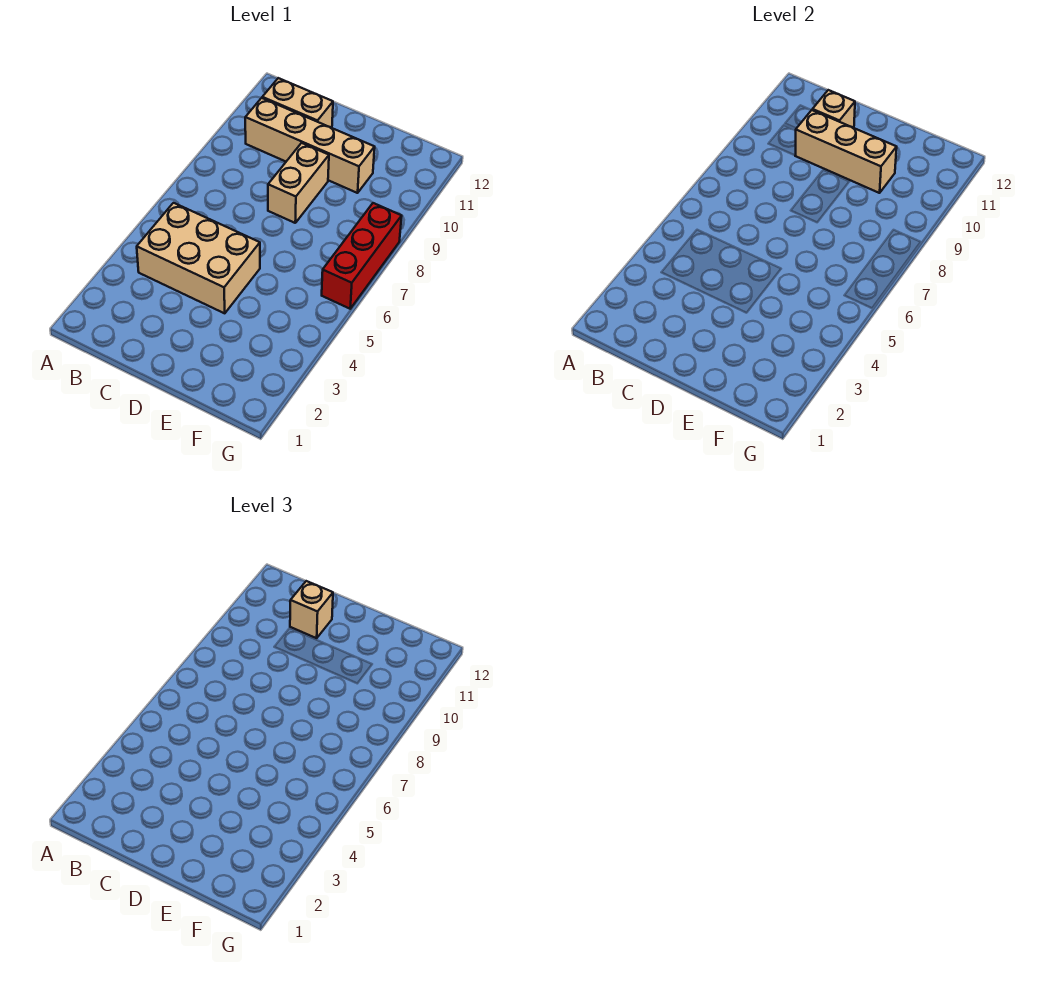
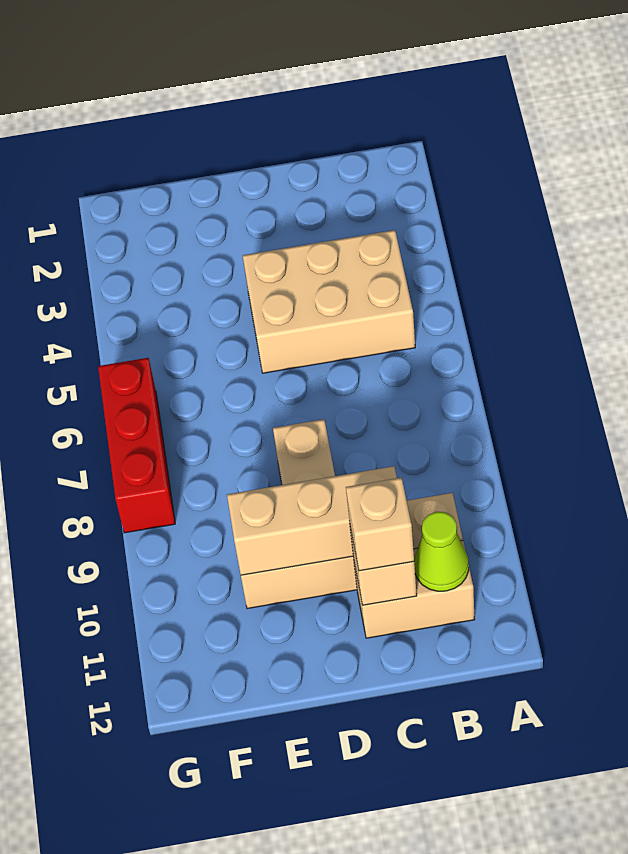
none -> lime 1x1 cone [414,512,469,591]

